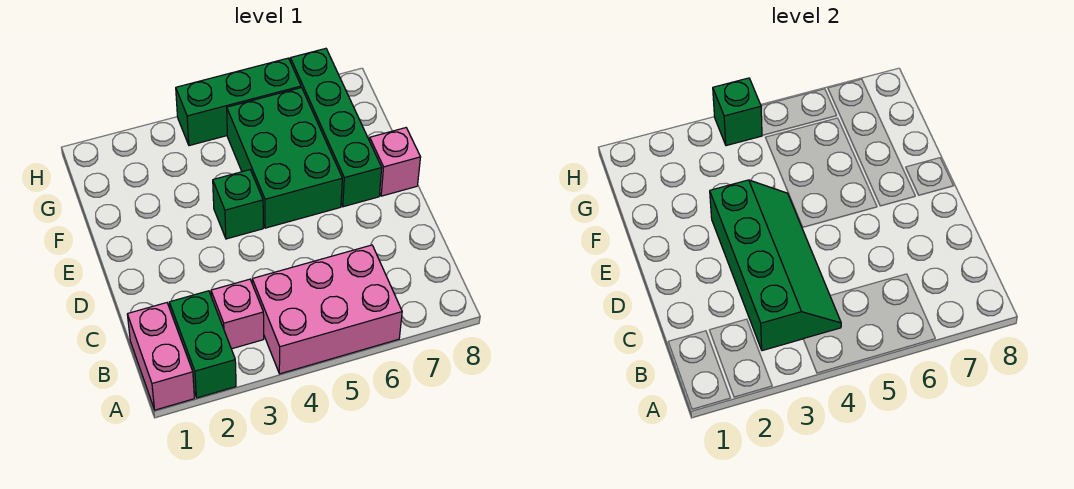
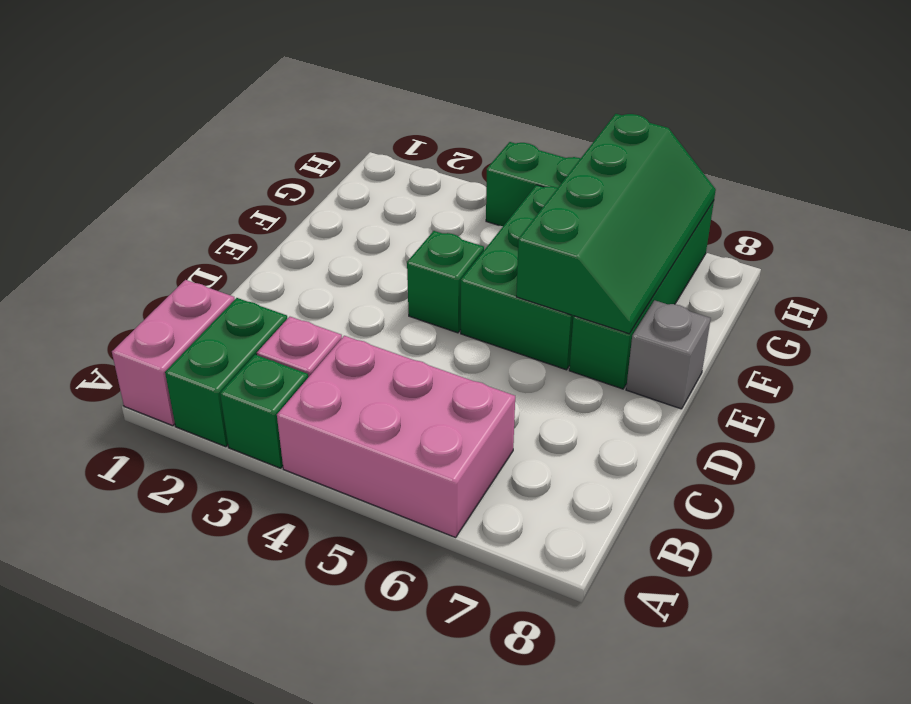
green 2x4 slope [710,180,841,351] -> green 2x4 slope moved to [516,114,716,334]
pink 1x1 brick [370,128,421,196] -> grey 1x1 brick [626,300,711,409]
green 1x1 brick [713,78,762,146] -> green 1x1 brick moved to [220,355,308,468]

